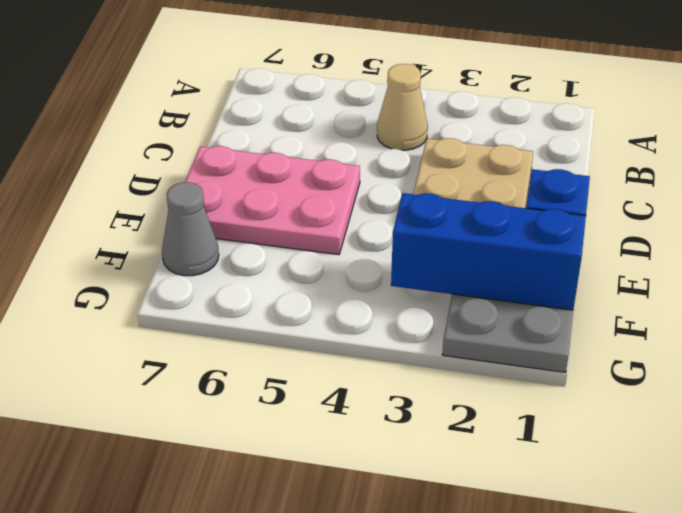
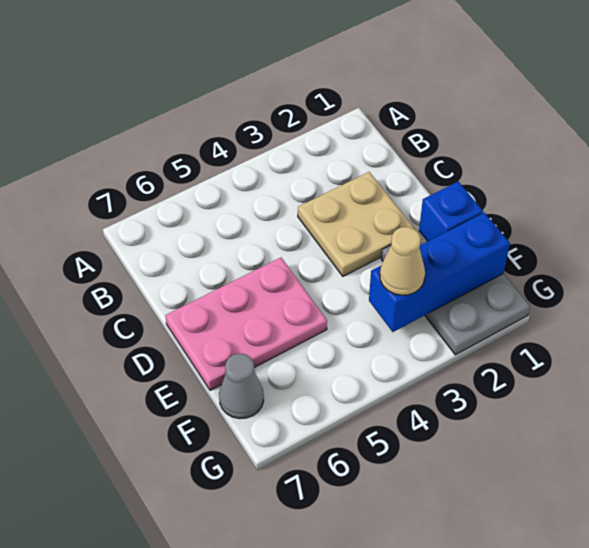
tan 1x1 cone [377,64,428,150] -> tan 1x1 cone moved to [380,227,425,295]

